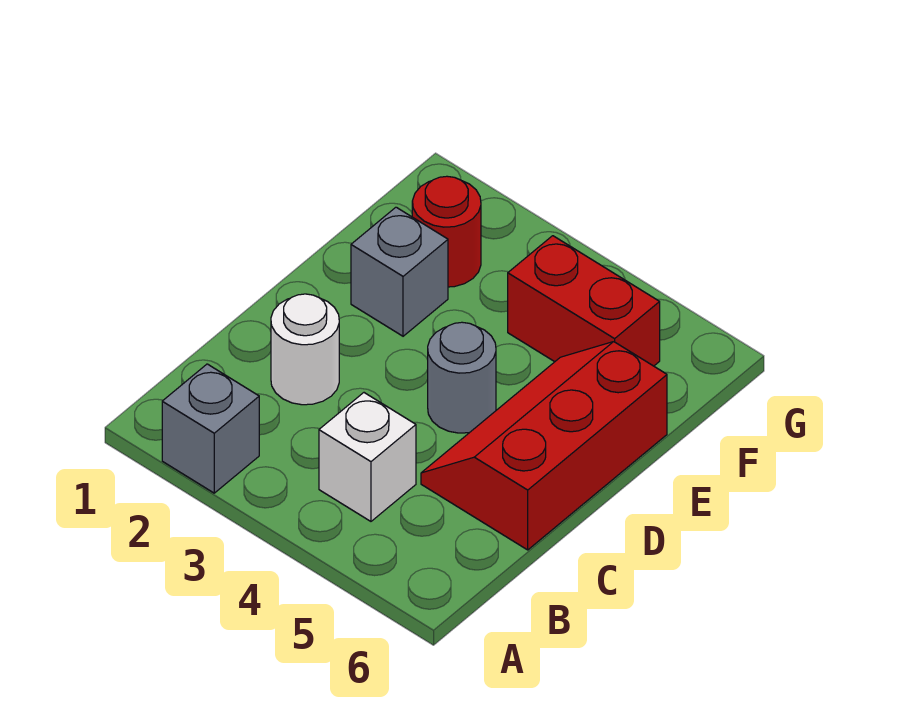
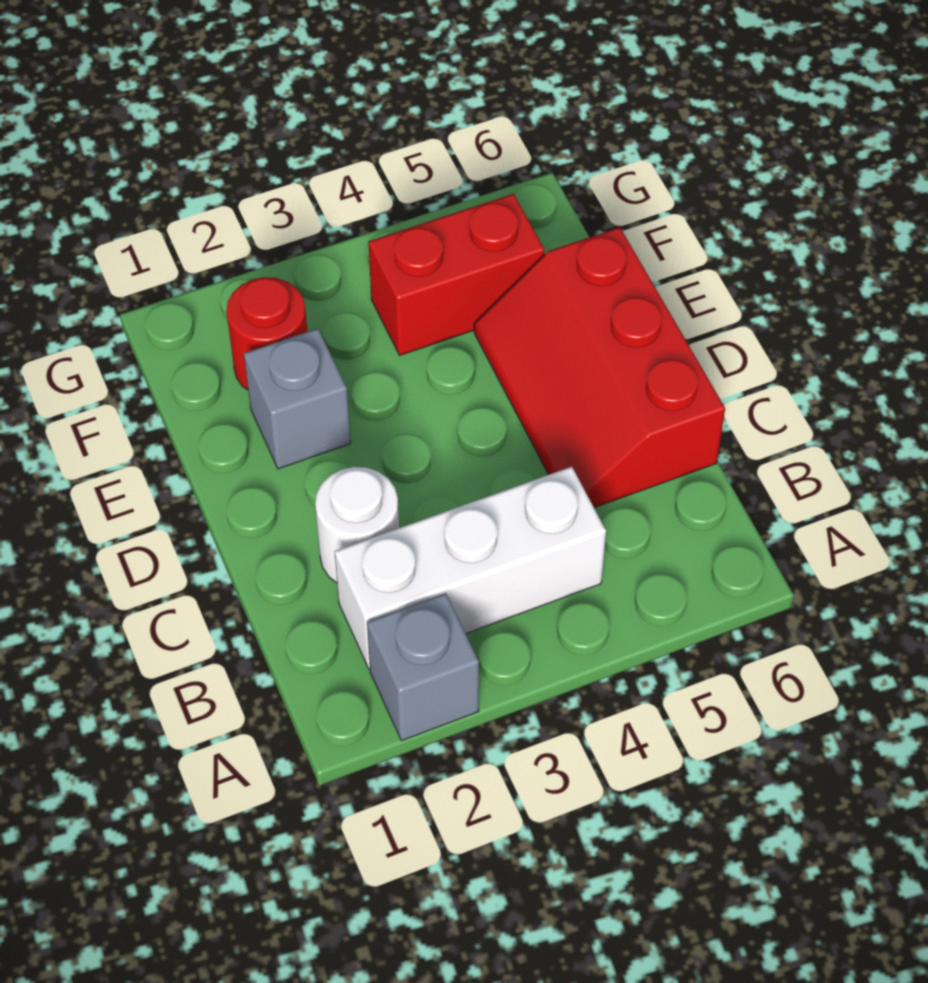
white 1x1 brick [319,393,416,521] -> white 1x3 brick [335,467,606,669]
grey 1x1 round brick [428,322,496,433] -> none

